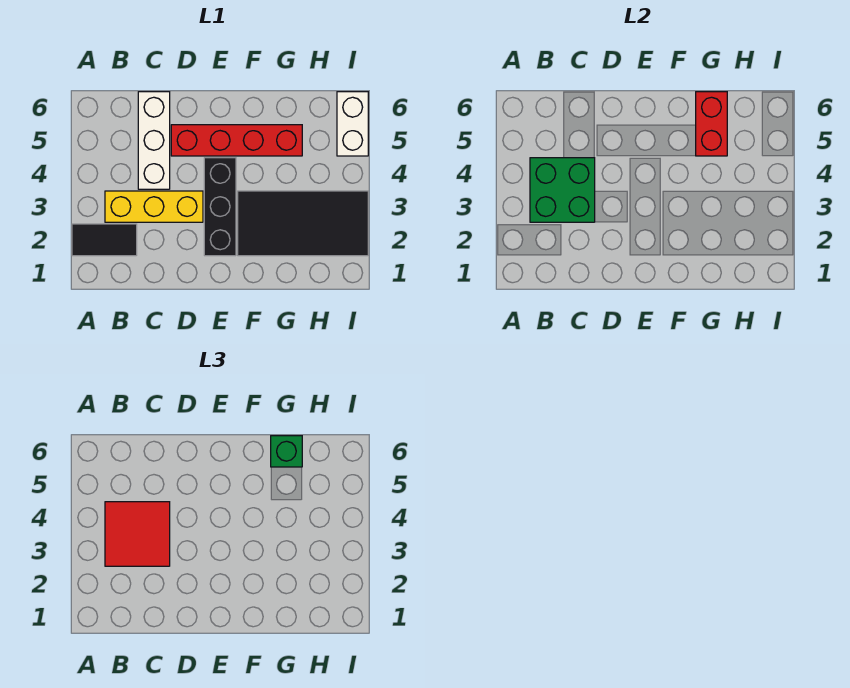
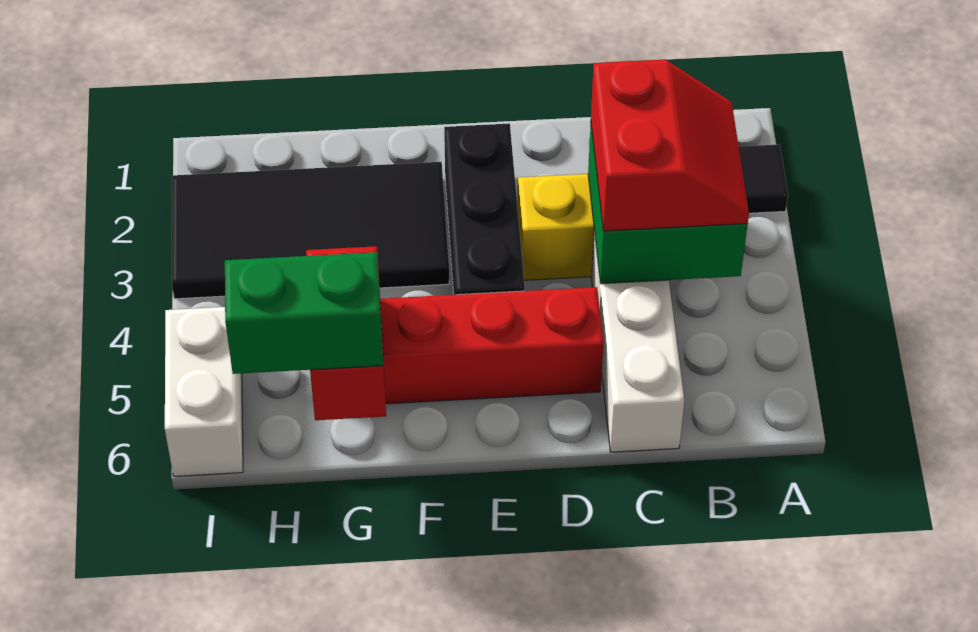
red 2x2 tile [105,502,170,566] -> red 2x2 slope [591,60,749,231]
green 1x1 brick [271,436,302,467] -> green 1x2 brick [225,252,383,374]

